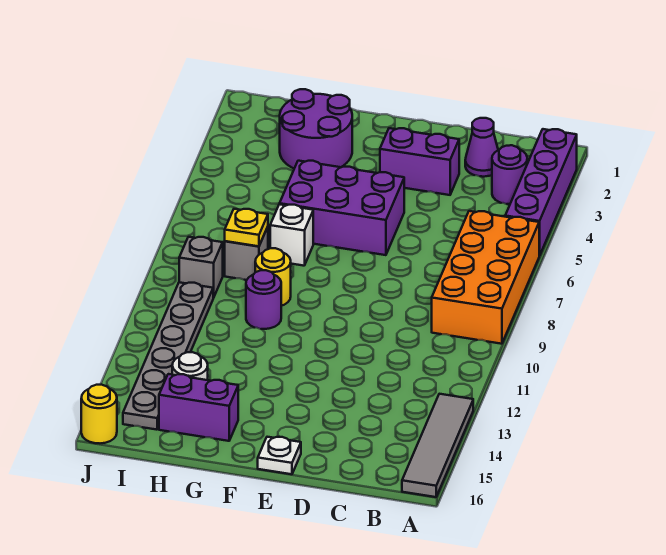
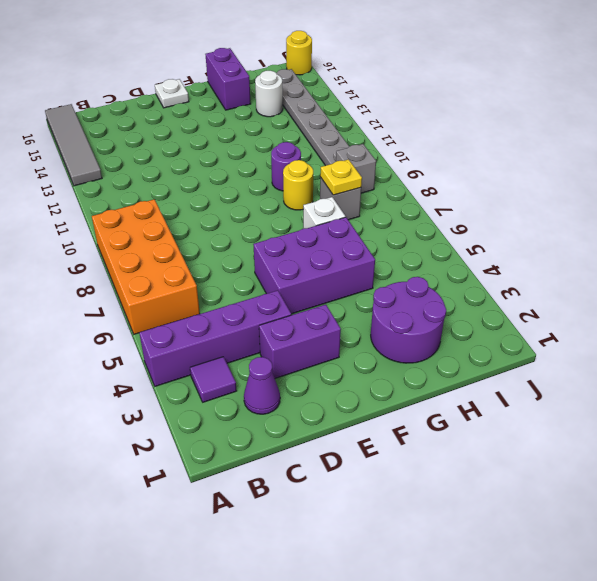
purple 1x4 brick [505,129,577,256] -> purple 1x4 brick turned to [139,290,291,386]
purple 1x1 round brick [492,145,527,204] -> purple 1x1 tile [190,357,237,402]
purple 1x2 brick [159,374,238,441] -> purple 1x2 brick turned to [205,48,251,110]

